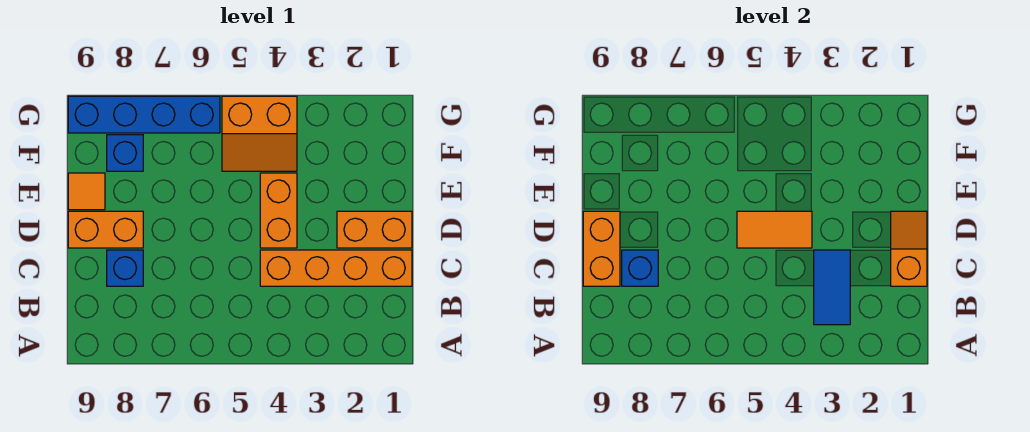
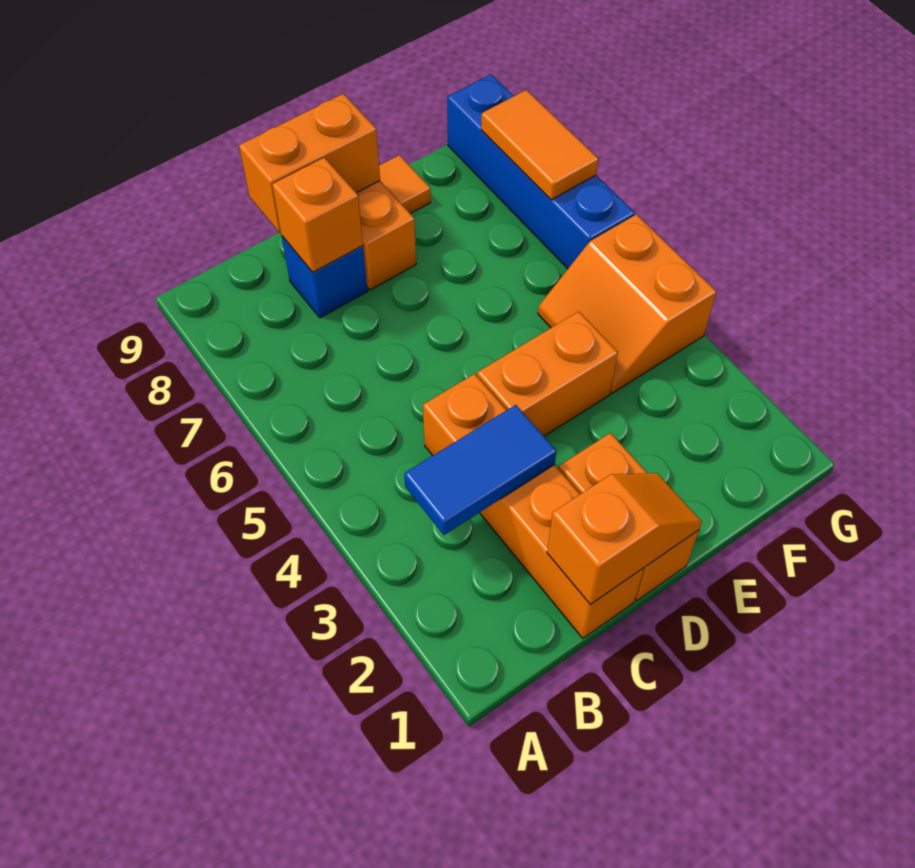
blue 1x1 brick [622,250,658,286] -> orange 1x1 brick [272,158,363,272]
orange 1x2 tile [737,211,812,248] -> orange 1x2 tile moved to [481,90,598,200]
blue 1x1 brick [107,135,143,171] -> none

